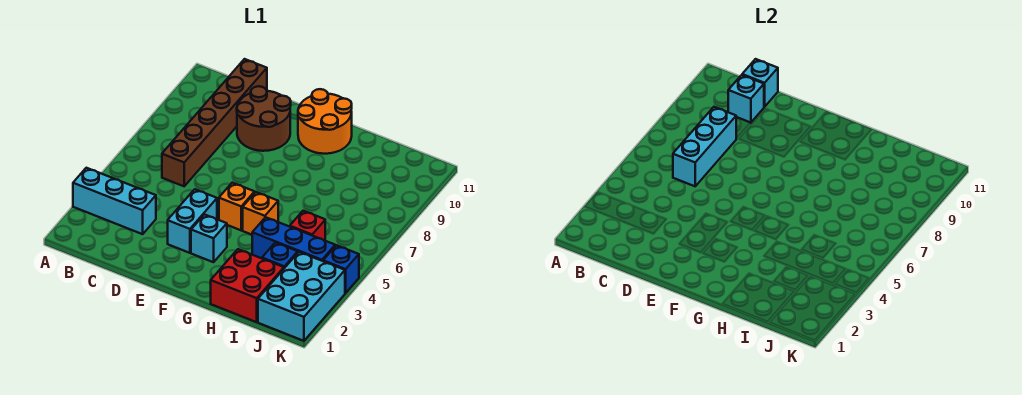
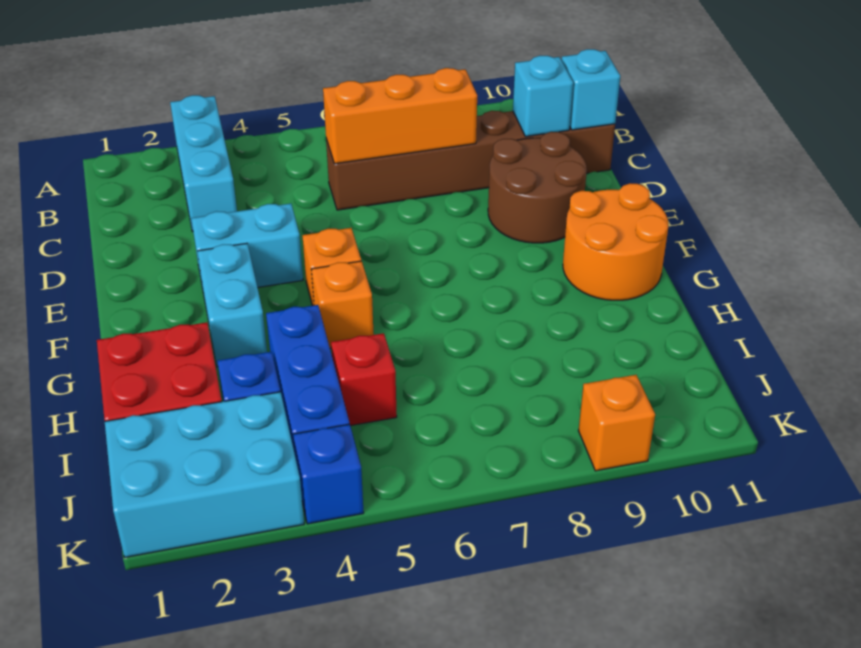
cyan 1x3 brick [673,107,736,186] -> orange 1x3 brick [323,68,477,164]
cyan 1x1 brick [191,215,227,262] -> cyan 1x2 brick [197,243,267,367]
none -> orange 1x1 brick [578,375,655,471]

